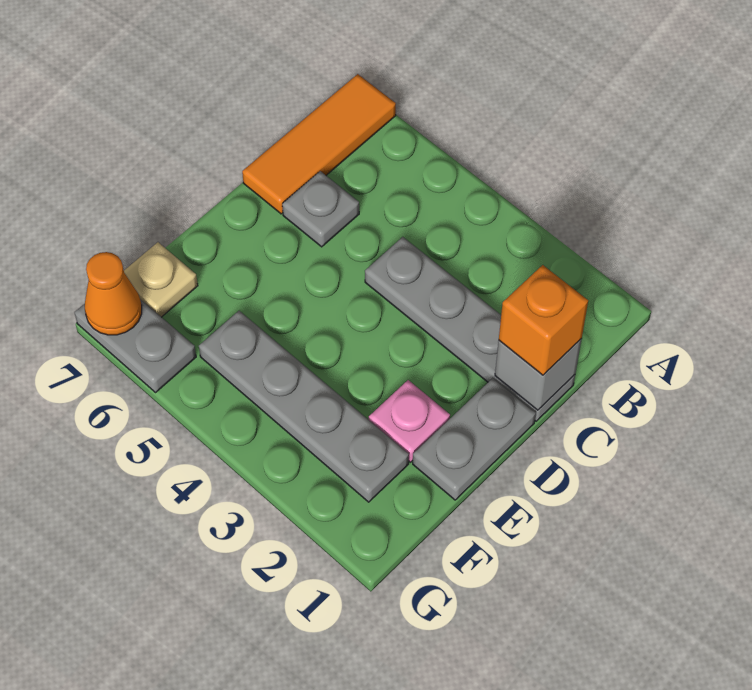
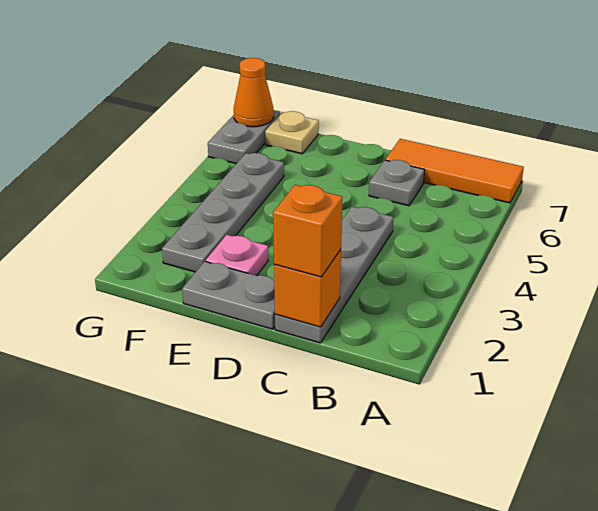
grey 1x1 brick [495,339,582,410] -> orange 1x1 brick [274,250,341,327]

